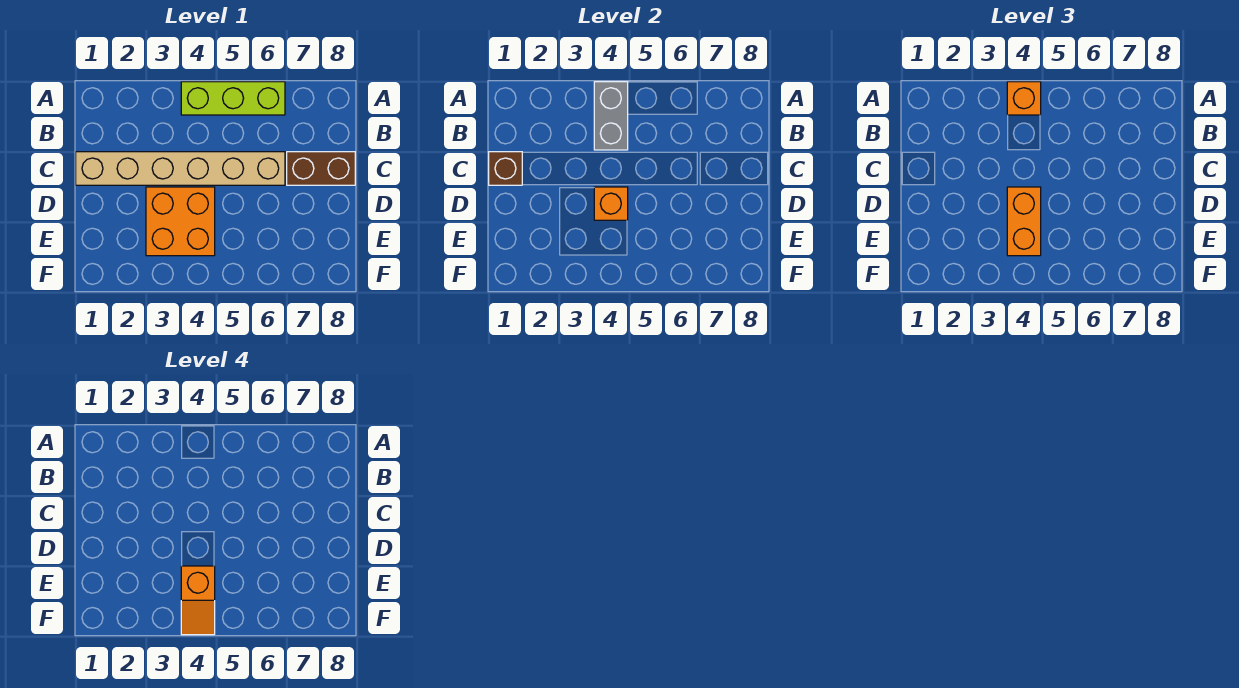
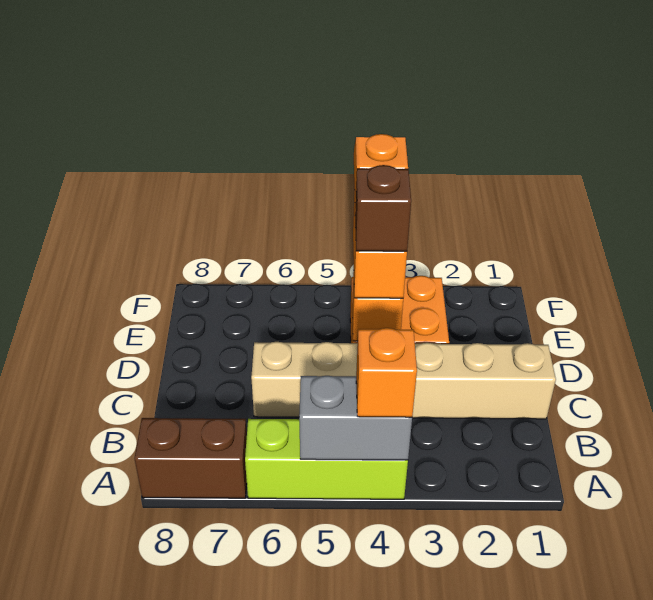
grey 1x2 brick [594,82,628,150] -> grey 1x2 brick turned to [299,376,412,460]
brown 1x1 brick [489,152,522,185] -> brown 1x1 brick moved to [355,165,411,251]
brown 1x2 brick [287,152,355,185] -> brown 1x2 brick moved to [135,418,247,498]

